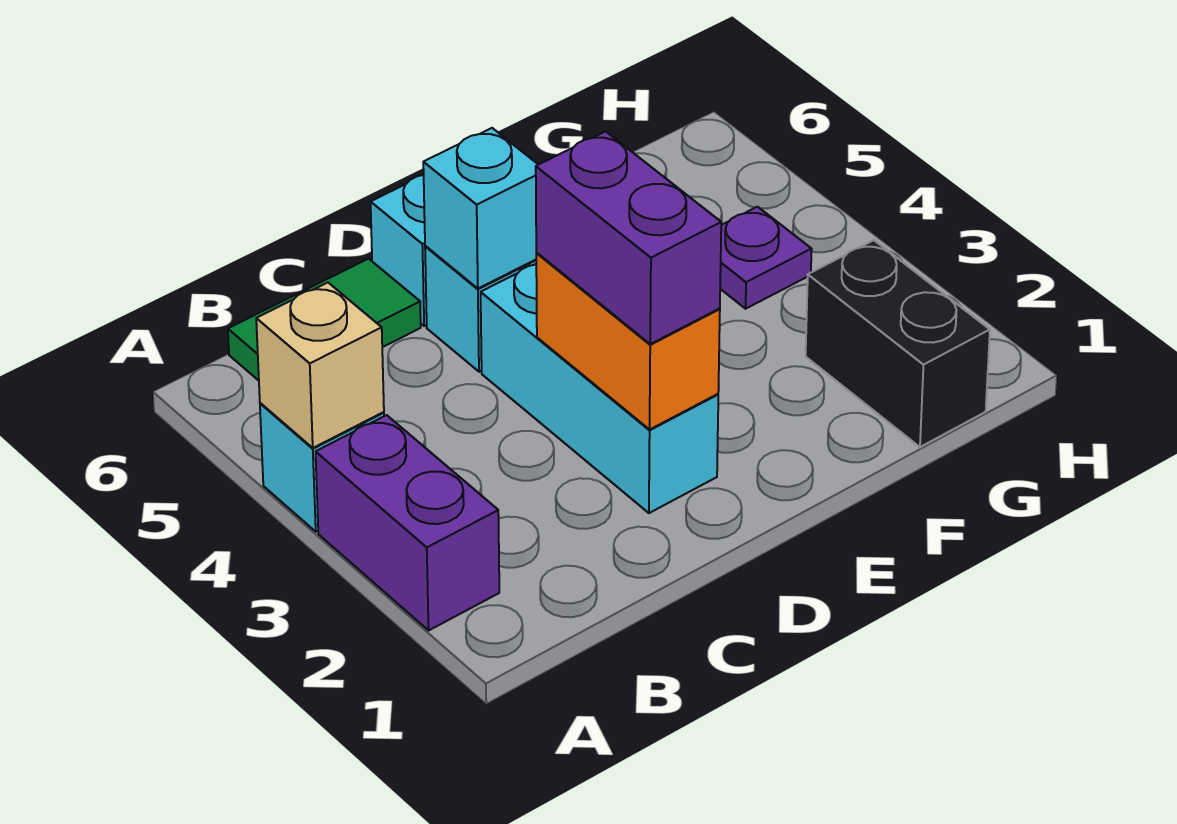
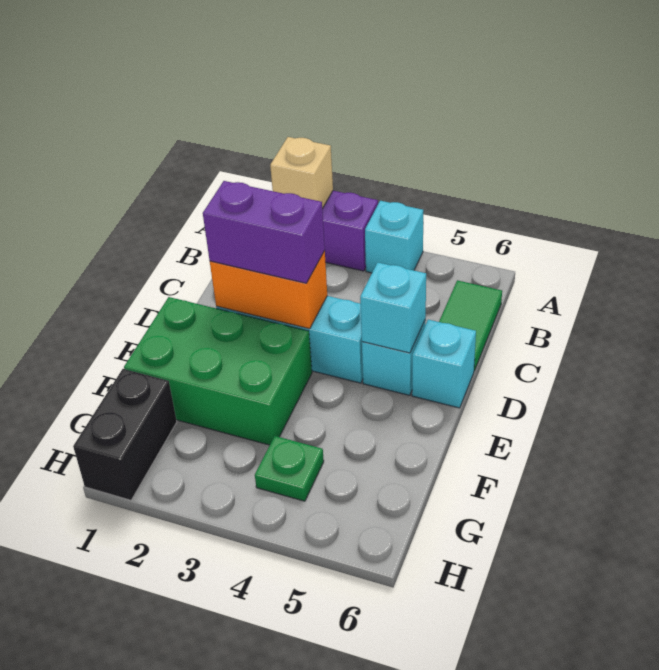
tan 1x1 brick [256,283,384,448] -> tan 1x1 brick moved to [270,137,333,209]
none -> green 2x3 brick [124,297,312,445]
black 1x2 brick [806,240,990,447] -> black 1x2 brick turned to [73,369,177,500]
purple 1x1 plate [720,207,812,309] -> green 1x1 plate [255,436,324,501]

